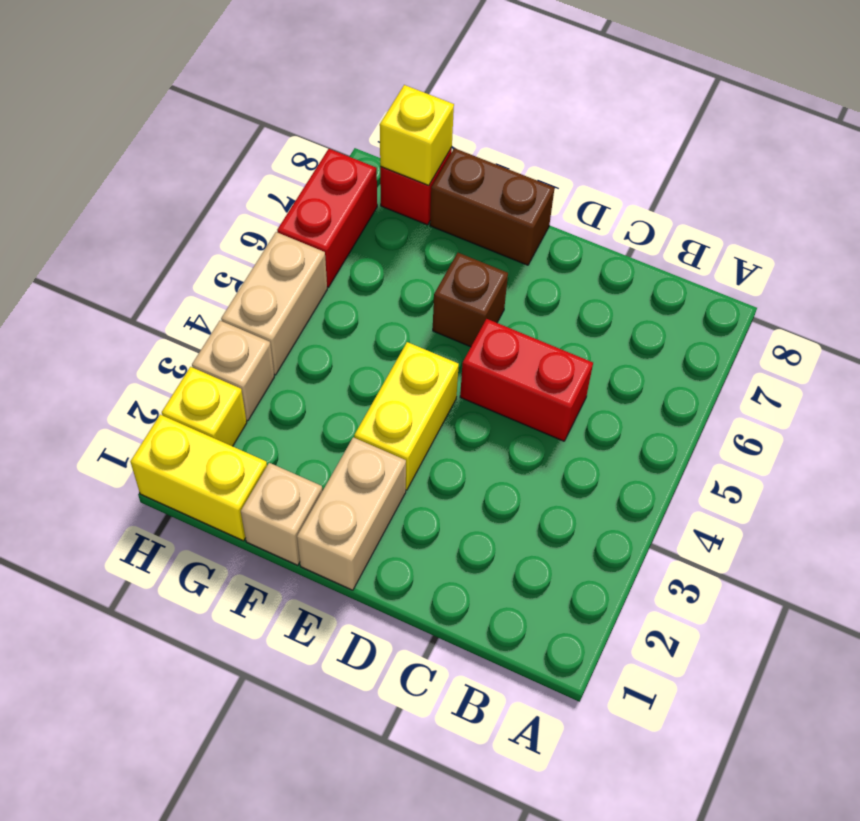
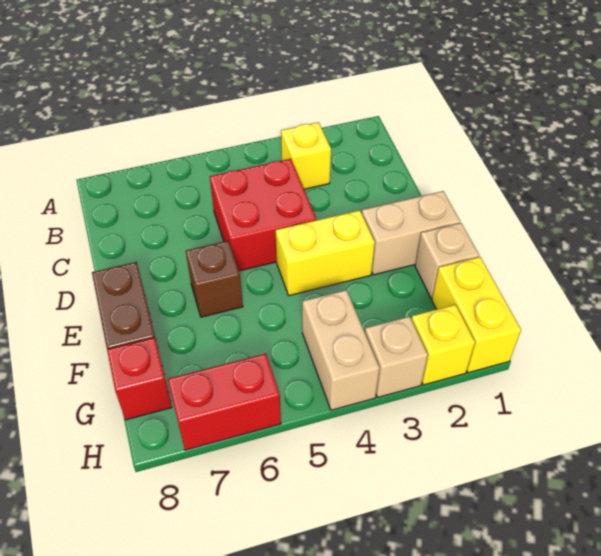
red 1x2 brick [460,319,593,441] -> red 2x2 brick [210,159,316,271]
yellow 1x1 brick [380,85,454,185] -> yellow 1x1 brick moved to [281,122,331,189]
tan 1x2 brick [221,232,327,375] -> tan 1x2 brick turned to [302,290,379,410]

